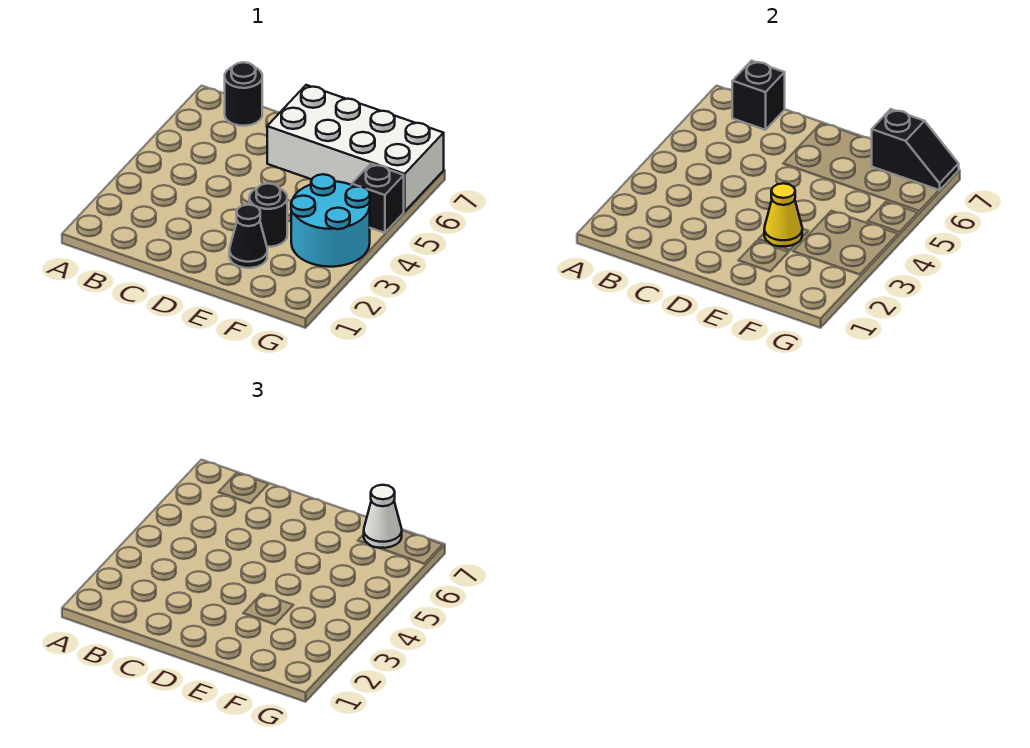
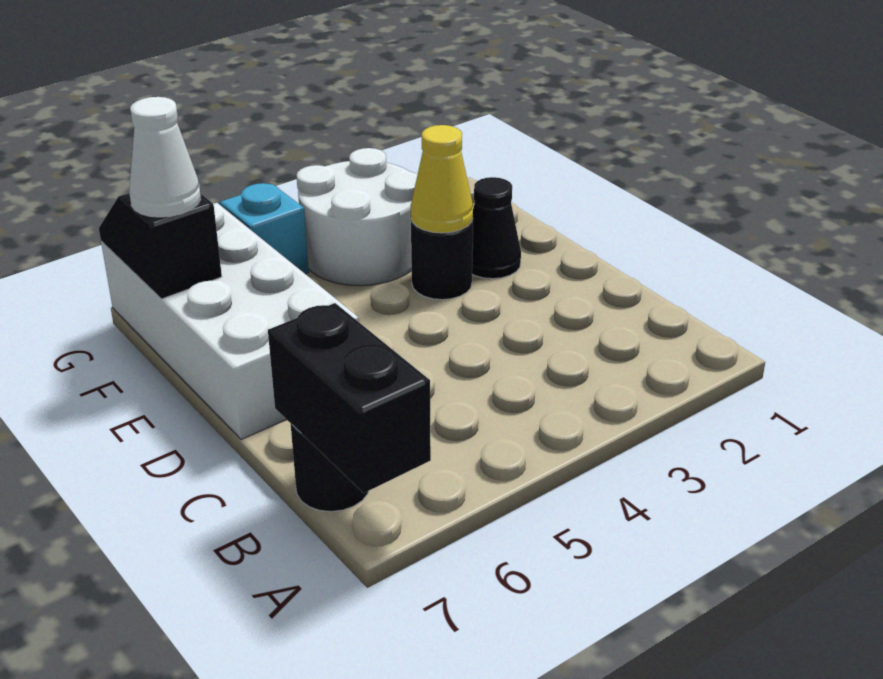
black 1x1 brick [732,61,785,130] -> black 1x2 brick [268,303,431,493]
cyan 2x2 round brick [291,174,370,267] -> white 2x2 round brick [297,148,418,286]
black 1x1 brick [352,164,404,233] -> cyan 1x1 brick [220,183,309,274]

